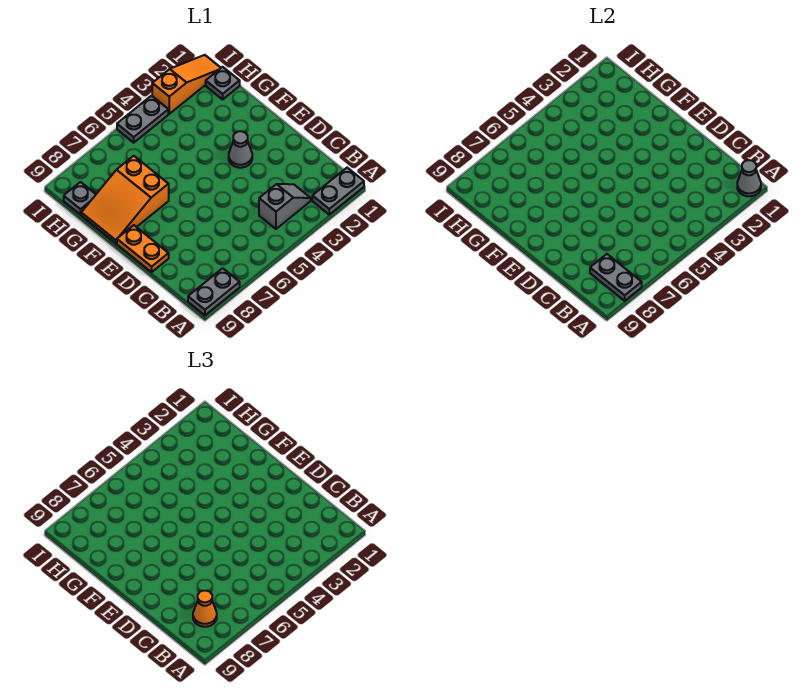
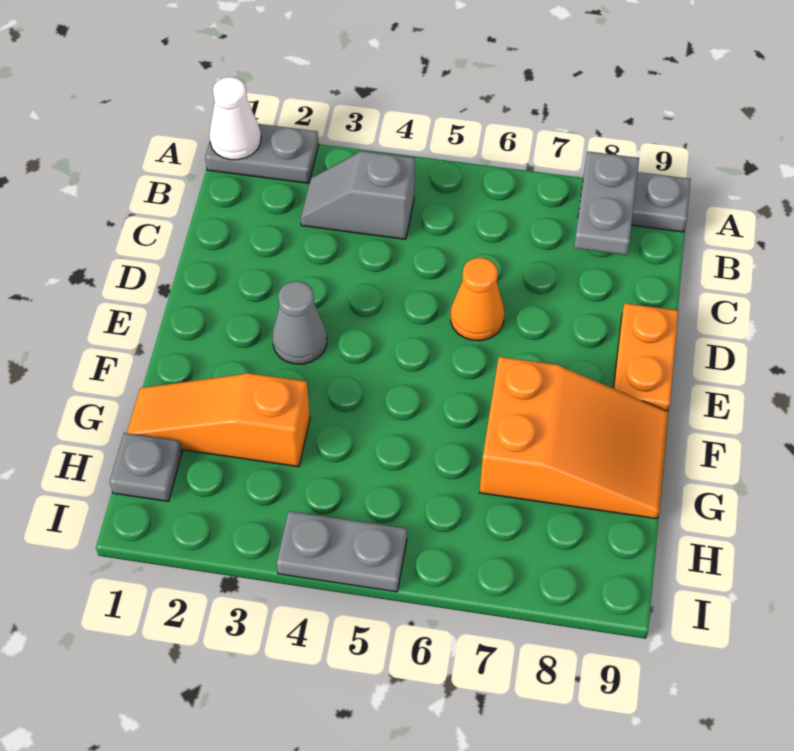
grey 1x1 cone [737,160,761,196] -> white 1x1 cone [209,77,261,160]
orange 1x1 cone [193,591,217,627] -> orange 1x1 cone moved to [451,258,504,341]
grey 1x1 plate [64,182,96,215] -> none
orange 1x3 slope [152,55,221,114] -> orange 1x3 slope moved to [127,373,310,467]

